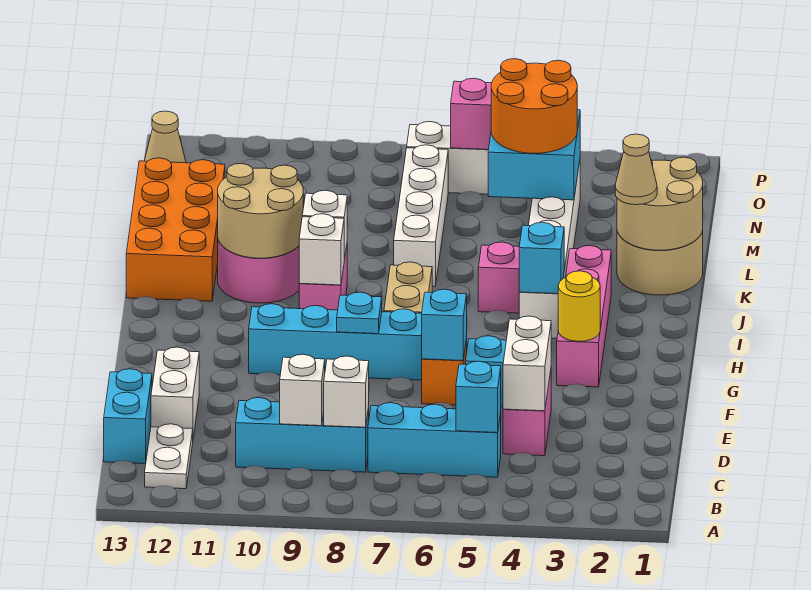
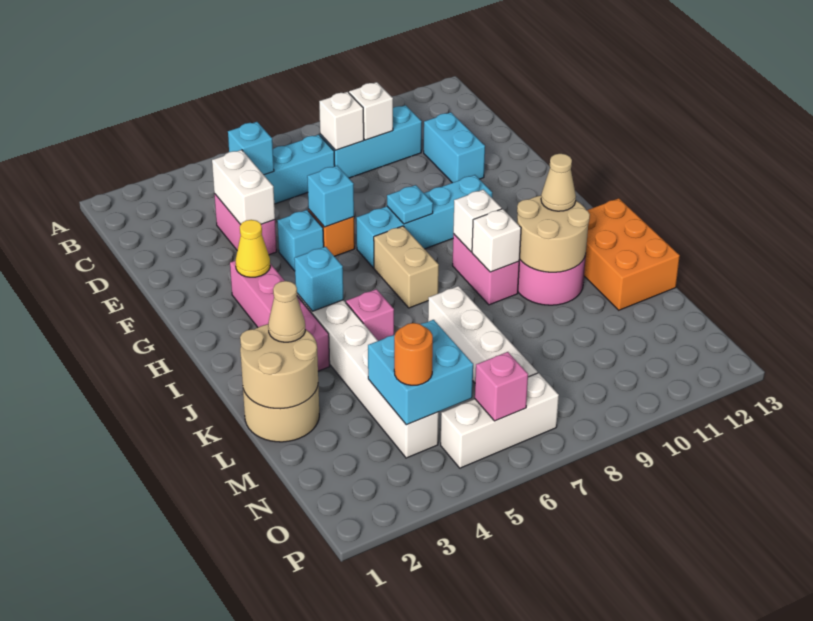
white 1x2 plate [145,424,193,489] -> none
cyan 1x2 brick [104,369,152,464] -> cyan 1x2 brick moved to [424,112,485,183]
white 1x2 brick [151,347,199,438] -> none
yellow 1x1 round brick [558,271,600,341] -> yellow 1x1 cone [236,220,270,277]
orange 2x4 brick [126,158,225,301] -> orange 2x3 brick [584,198,680,310]
orange 2x2 round brick [491,59,577,153] -> orange 1x1 round brick [394,323,433,385]
tan 1x1 cone [144,111,186,163] -> tan 1x1 cone moved to [541,154,576,211]

